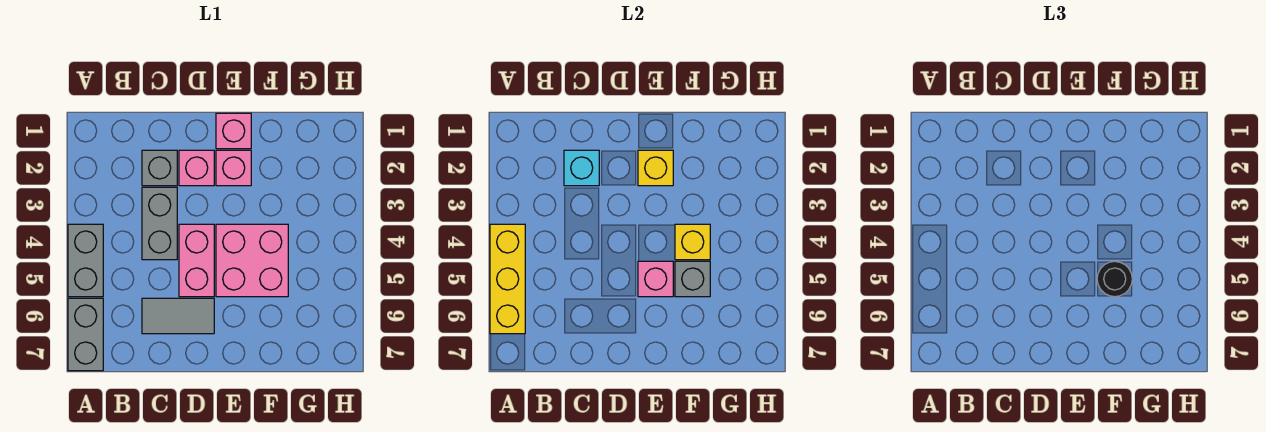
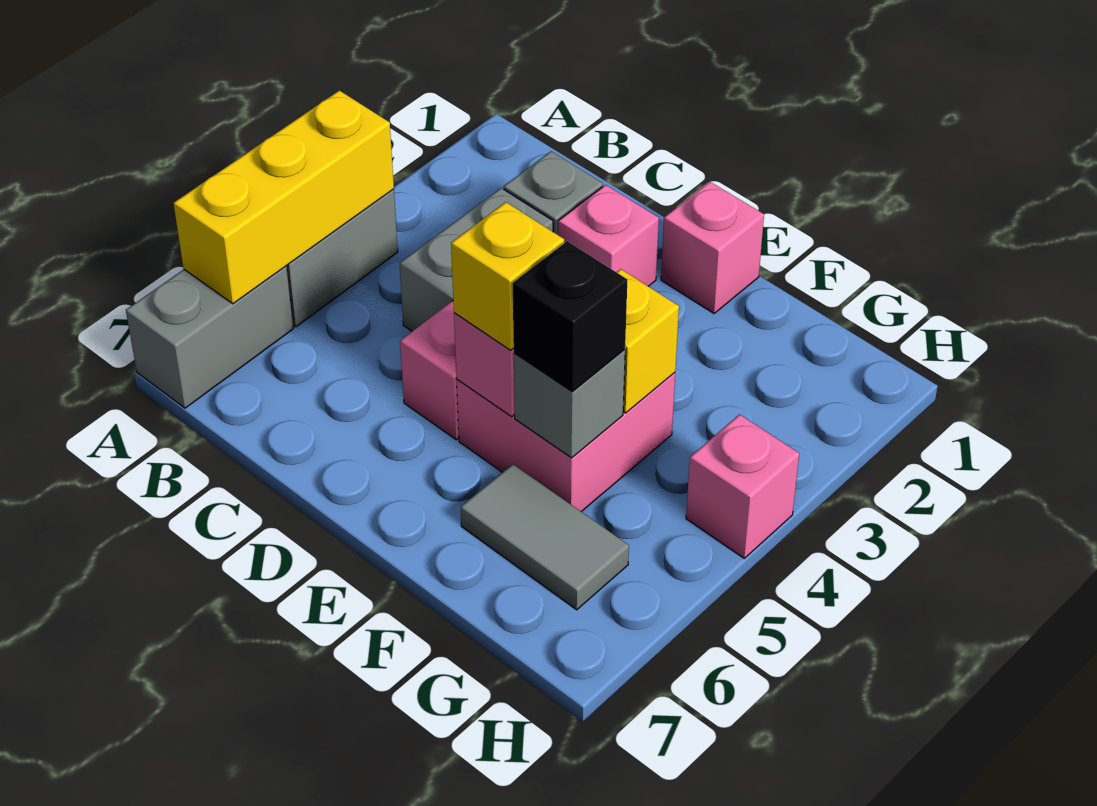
cyan 1x1 brick [564,150,599,186] -> none
grey 1x2 tile [142,298,214,334] -> grey 1x2 tile moved to [461,464,629,610]
pink 1x1 brick [216,150,251,186] -> pink 1x1 brick moved to [686,414,799,558]
yellow 1x1 brick [638,150,673,186] -> yellow 1x1 brick moved to [451,202,564,350]
black 1x1 round brick [1097,261,1132,297] -> black 1x1 brick [513,241,627,392]

